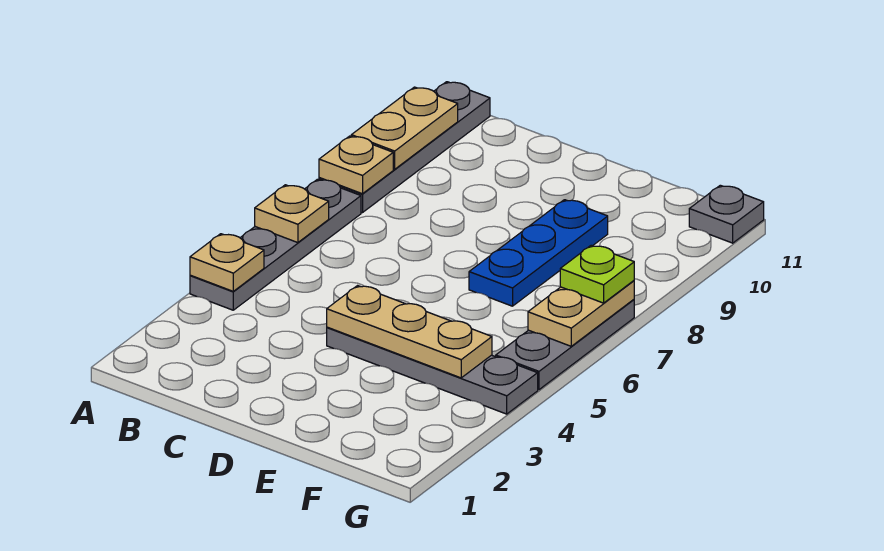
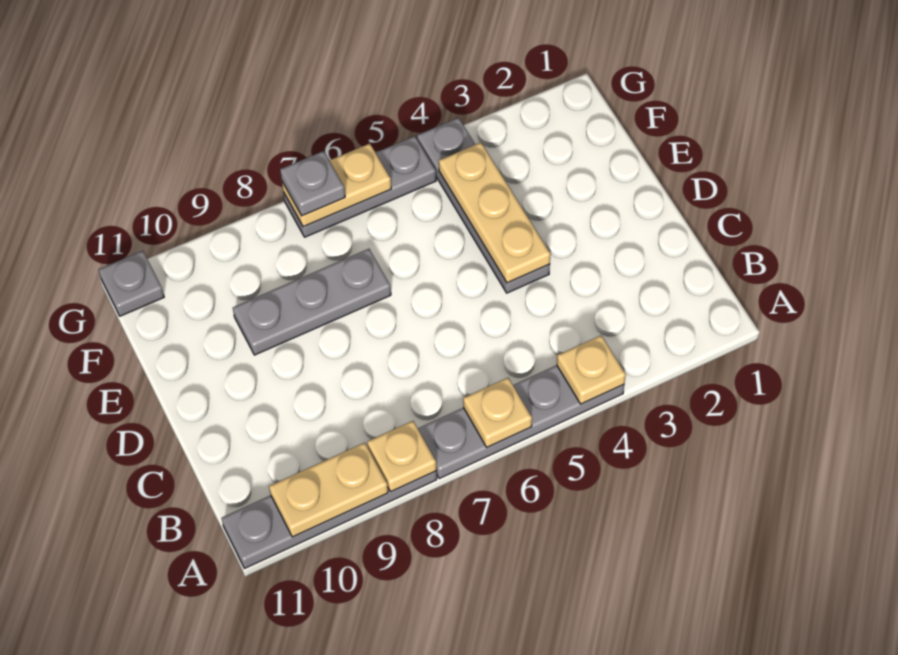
blue 1x3 plate [469,200,608,306] -> grey 1x3 plate [233,249,391,355]
lime 1x1 plate [560,245,634,303] -> grey 1x1 plate [280,151,345,216]

